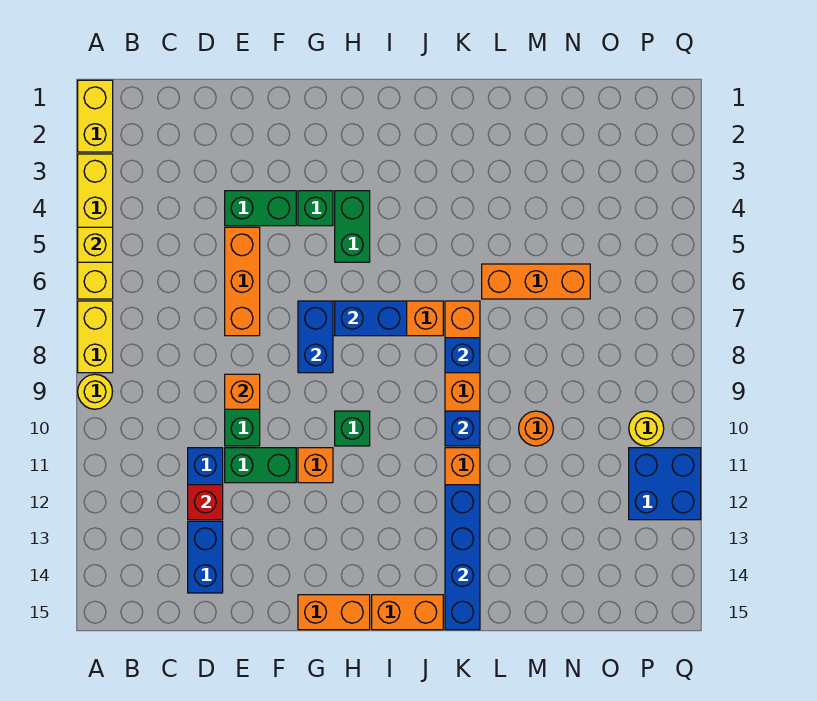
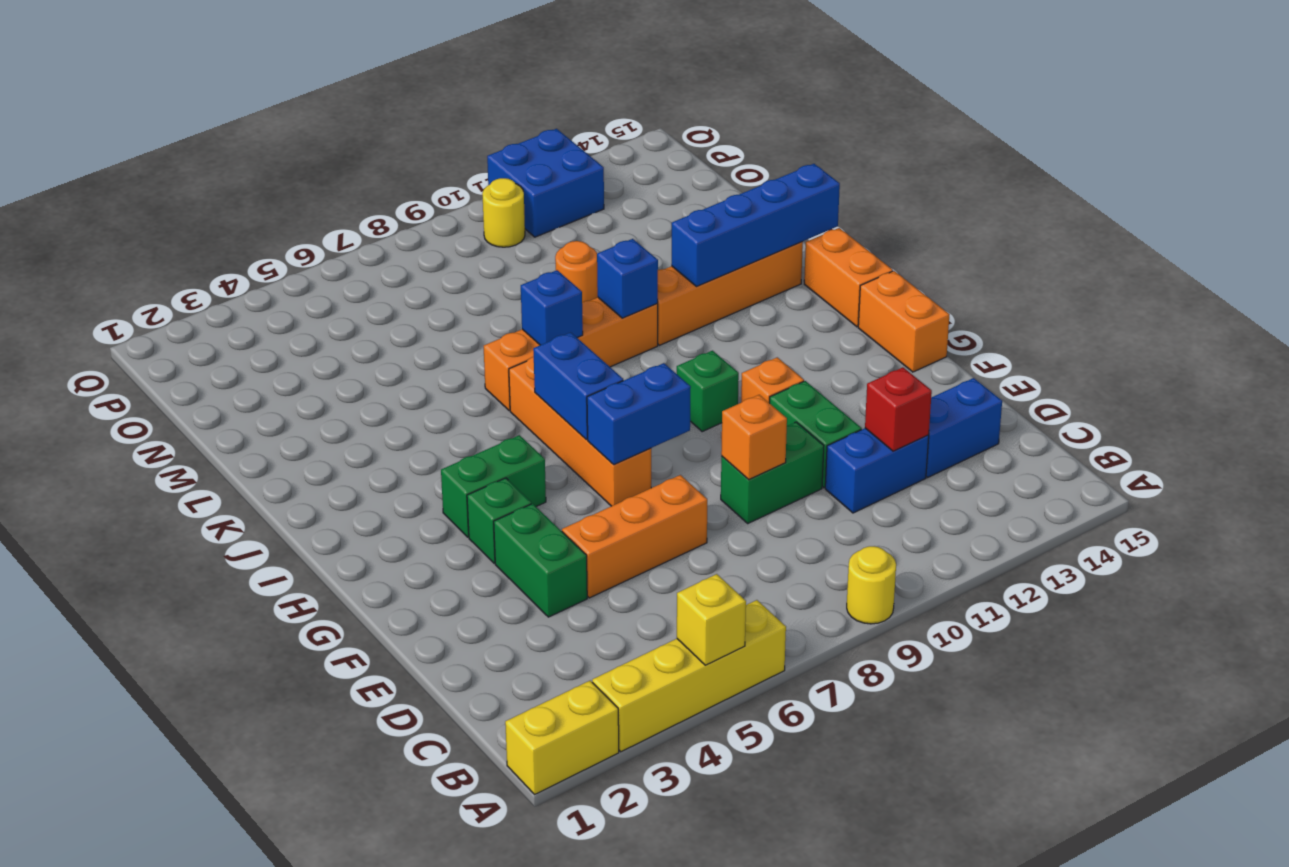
yellow 1x2 brick [78,301,113,373] -> none
orange 1x3 brick [482,264,590,299] -> none

